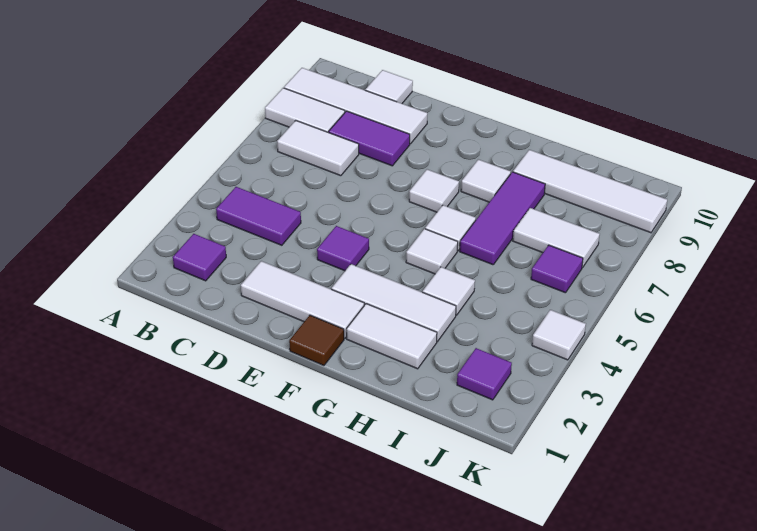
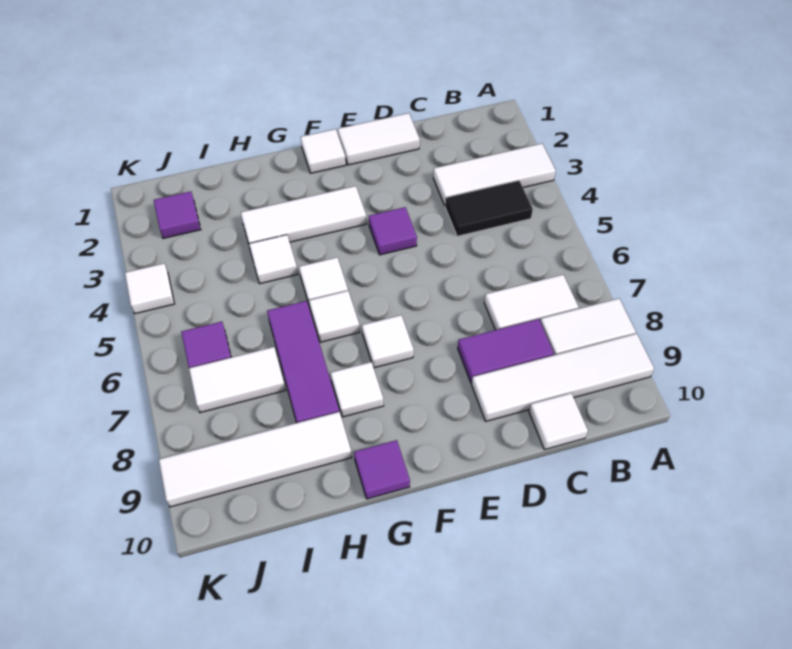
purple 1x1 tile [173,234,226,281] -> purple 1x1 tile moved to [354,440,410,499]
purple 1x2 tile [216,187,301,245] -> black 1x2 tile [445,181,533,236]
white 1x3 tile [241,261,364,339] -> white 1x3 tile moved to [433,144,556,205]
brown 1x1 tile [289,315,344,365] -> white 1x1 tile [301,129,346,173]
white 1x2 tile [347,304,437,369] -> white 1x2 tile moved to [338,113,420,165]

